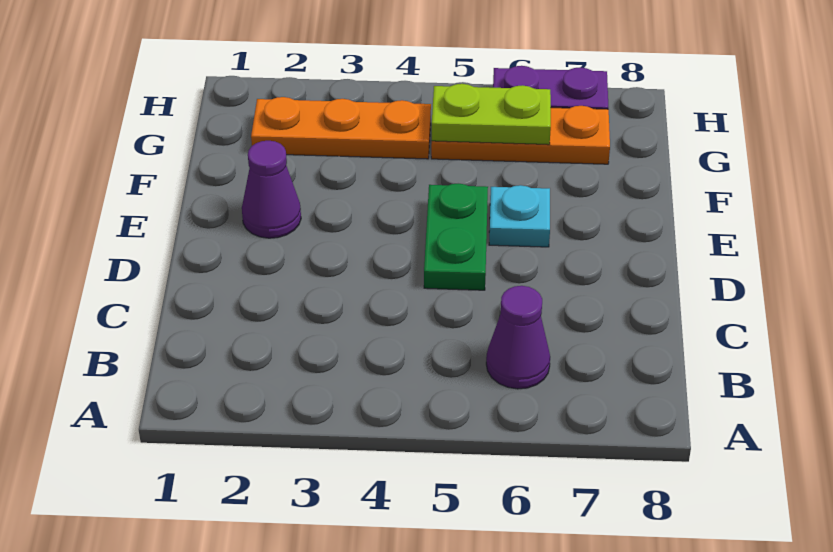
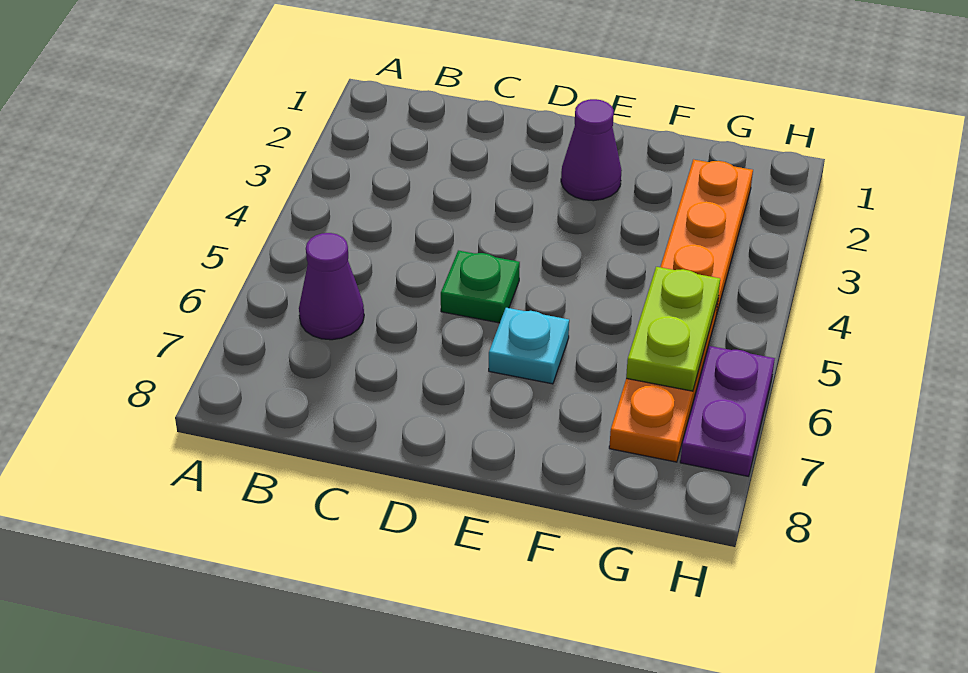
green 1x2 plate [424,184,488,290] -> green 1x1 plate [441,251,520,323]

